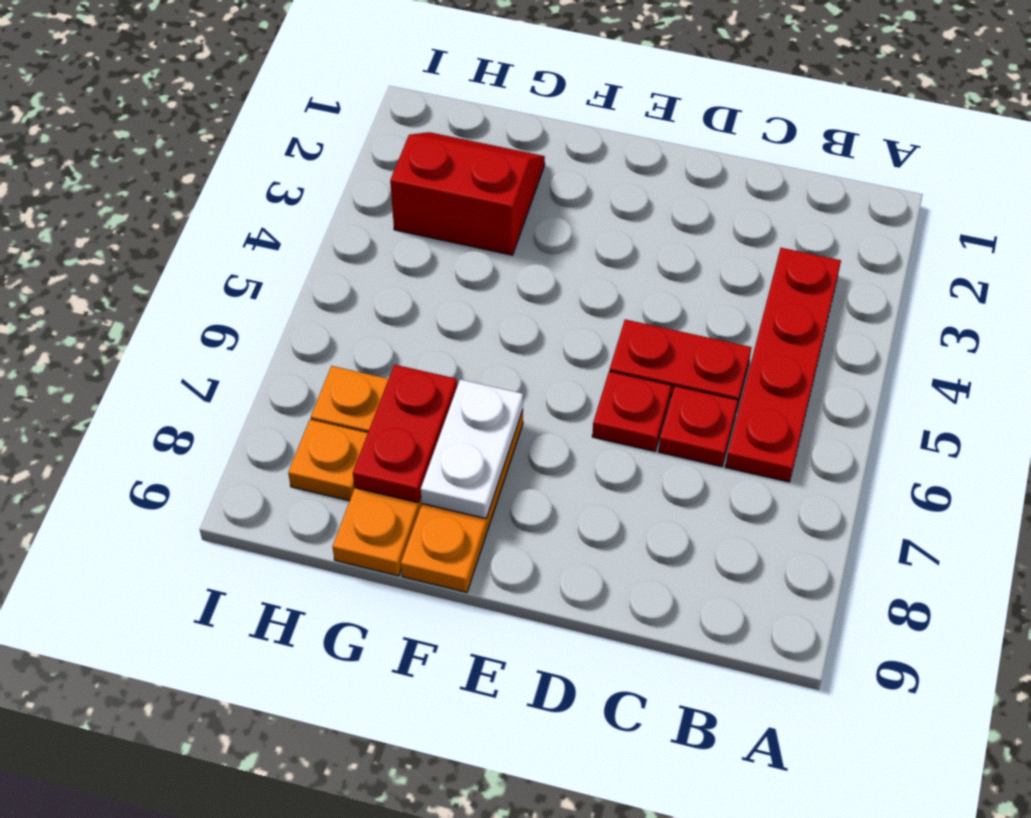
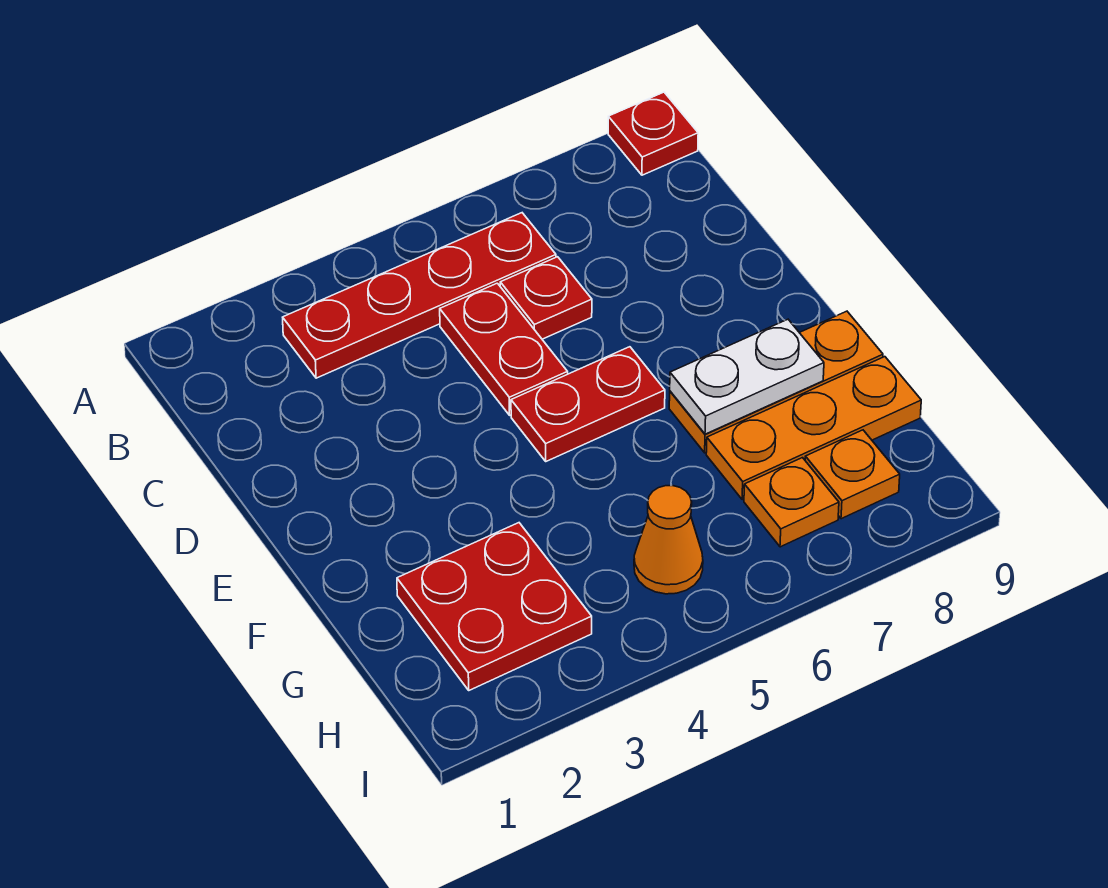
red 1x1 plate [592,371,671,451] -> red 1x1 plate moved to [608,92,698,175]
red 2x2 slope [390,132,545,255] -> red 2x2 plate [397,523,592,690]
red 1x2 plate [353,365,457,502] -> red 1x2 plate moved to [511,347,665,461]
none -> orange 1x1 cone [634,486,703,594]

